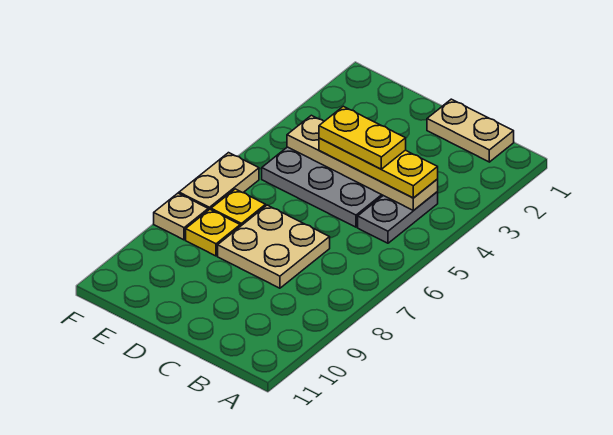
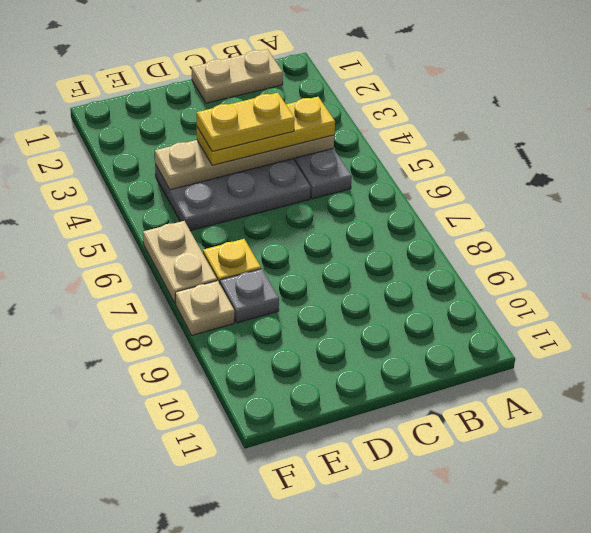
tan 2x2 plate [218,205,330,288] -> none
yellow 1x1 plate [186,209,240,256] -> grey 1x1 plate [220,269,279,323]

